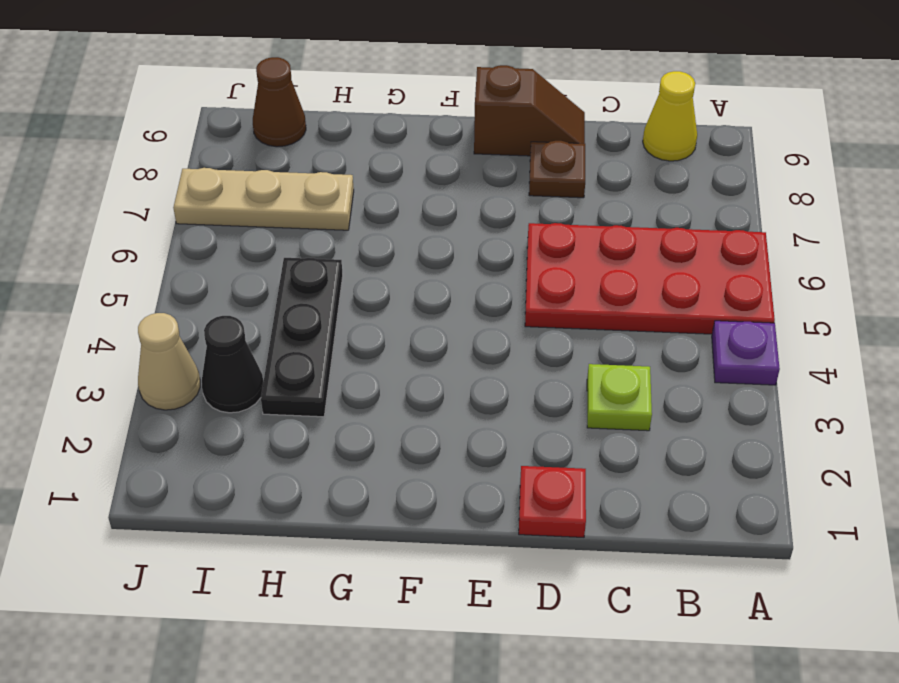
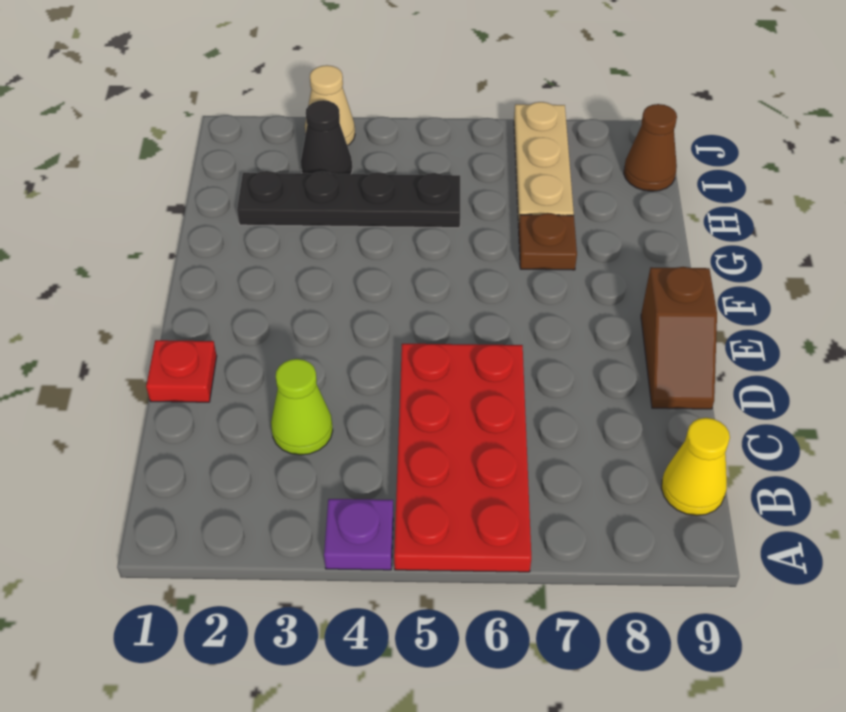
lime 1x1 plate [587,364,652,431] -> lime 1x1 cone [271,359,333,455]
brown 1x1 plate [529,141,585,198] -> brown 1x1 plate moved to [519,213,577,270]
black 1x3 plate [261,258,343,417] -> black 1x4 plate [237,171,460,228]

